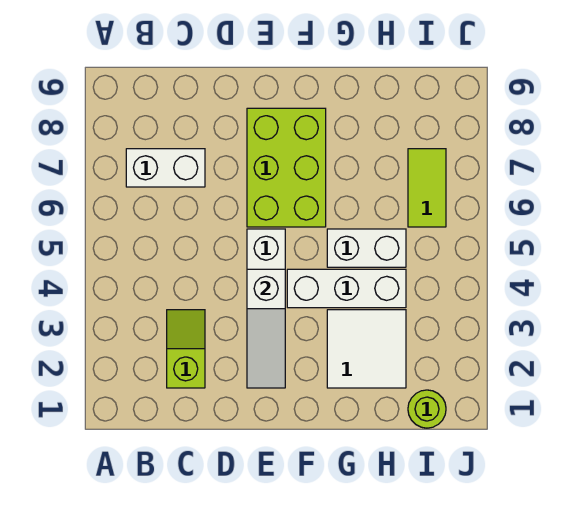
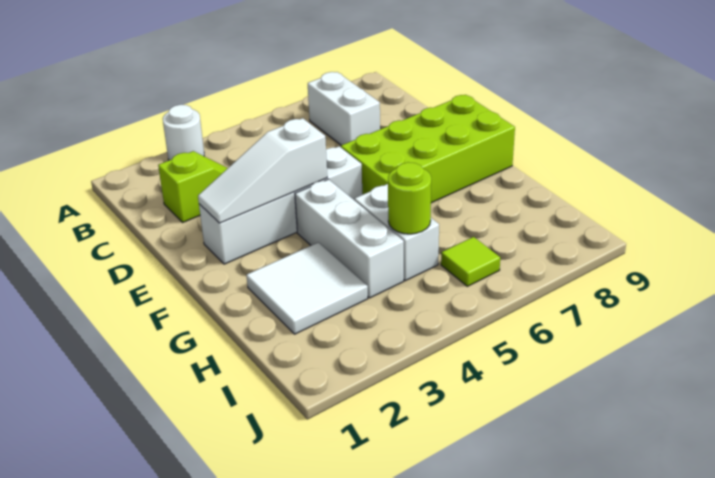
none -> white 1x1 round brick [163,105,204,160]
lime 2x3 brick [247,108,326,227] -> lime 2x4 brick [341,95,515,203]
lime 1x1 round brick [408,390,446,428] -> lime 1x1 round brick moved to [388,162,431,234]
lime 1x2 tile [408,149,446,227] -> lime 1x1 tile [441,237,500,286]

